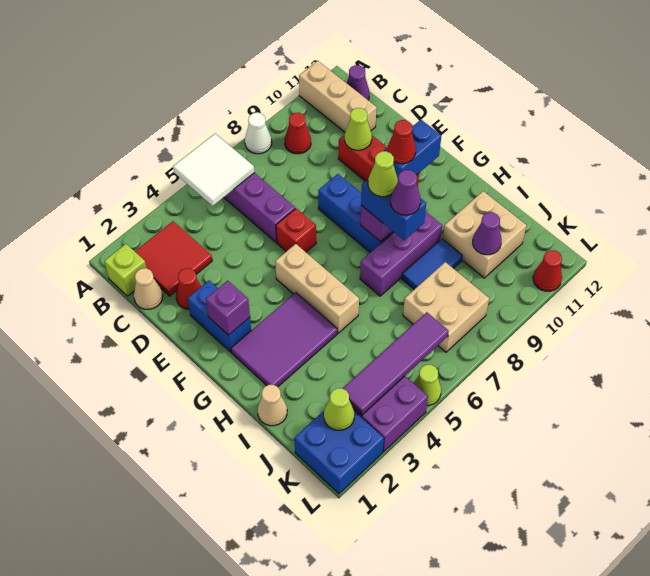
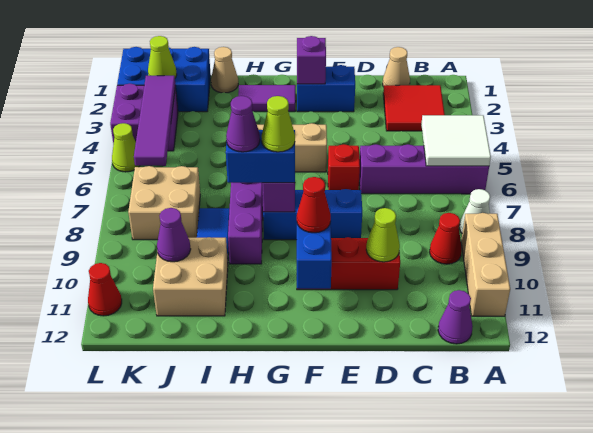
tan 1x3 brick [299,61,377,132] -> tan 1x3 brick turned to [461,213,510,316]
lime 1x1 brick [104,244,146,296] -> none
red 1x1 cone [176,268,202,309] -> none
purple 2x3 tile [231,293,337,387] -> purple 1x2 tile [238,85,296,112]
blue 2x2 brick [294,411,384,494] -> blue 2x3 brick [117,47,211,112]

